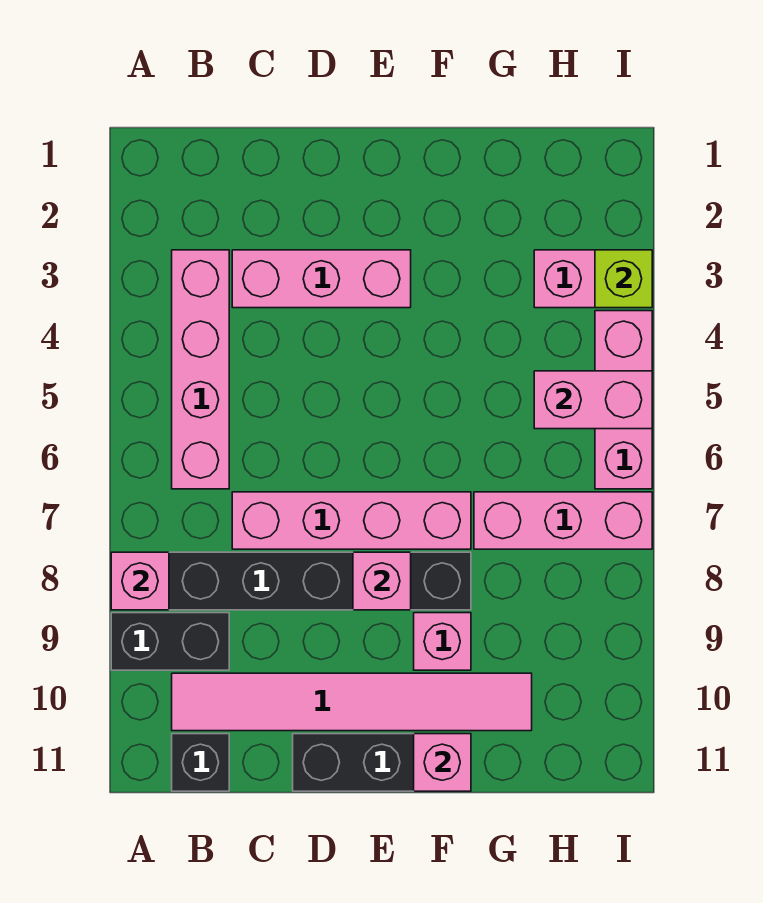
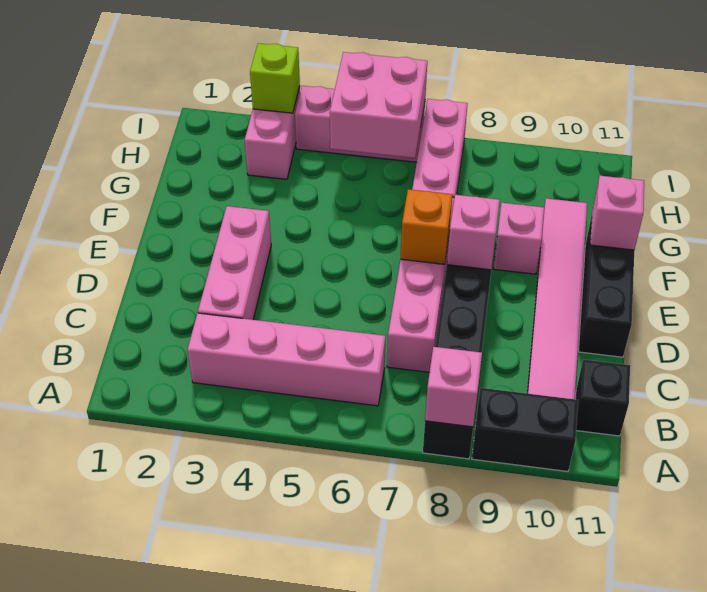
black 1x2 brick [111,613,229,670] -> black 1x2 brick turned to [472,388,578,471]
none -> orange 1x1 brick [401,189,452,264]
pink 1x2 brick [534,371,652,429] -> pink 2x2 brick [330,52,427,158]

